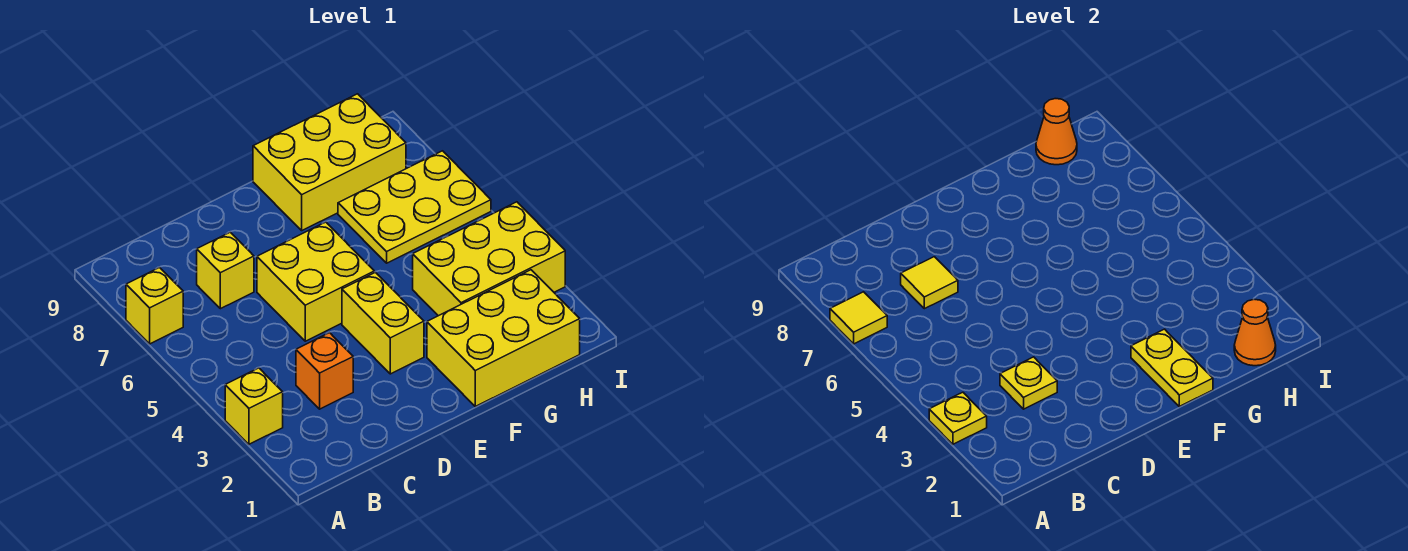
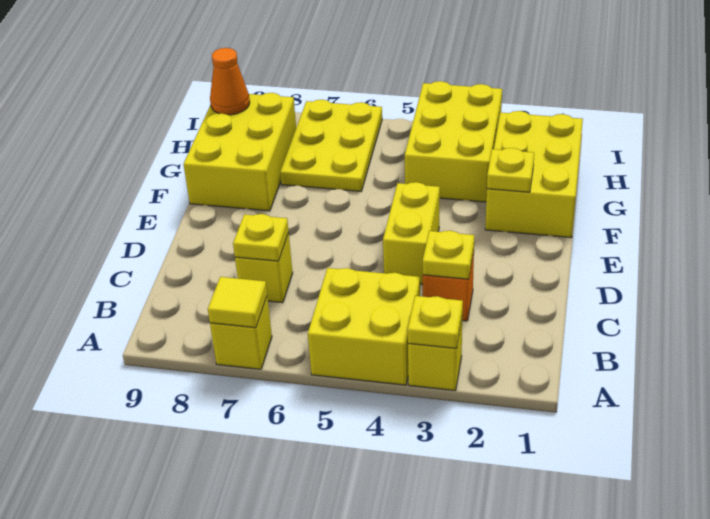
yellow 1x1 tile [901,257,958,309] -> yellow 1x1 plate [233,214,289,261]
yellow 2x2 brick [257,222,374,341] -> yellow 2x2 brick moved to [308,268,420,385]
yellow 1x2 brick [342,272,424,374] -> yellow 1x2 brick turned to [383,182,440,284]
yellow 1x2 plate [1131,329,1213,406] -> yellow 1x1 plate [487,148,534,192]
orange 1x1 cone [1234,299,1276,366] -> none

